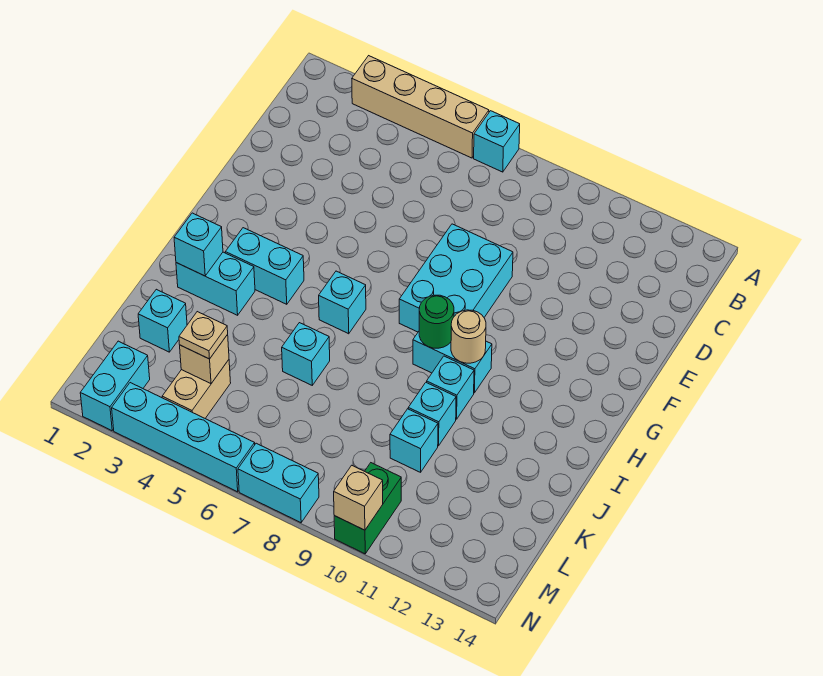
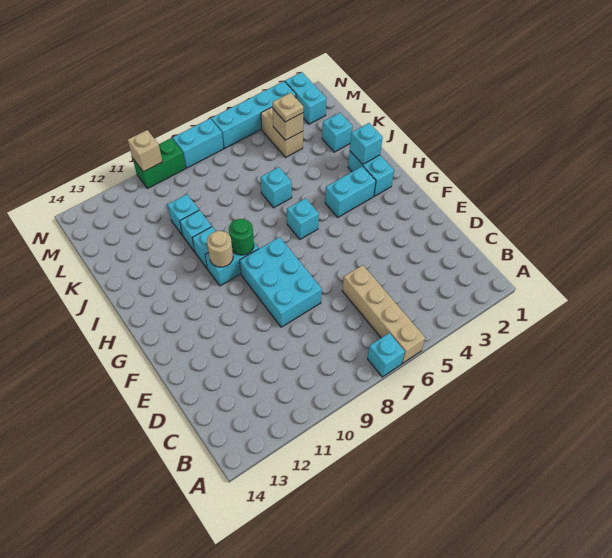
tan 1x4 brick [352,56,489,158] -> tan 1x4 brick turned to [342,265,425,363]
cyan 1x2 brick [176,252,255,315] -> cyan 1x2 brick turned to [348,151,394,196]
green 1x2 brick [334,463,401,554] -> green 1x2 brick turned to [133,138,186,189]

